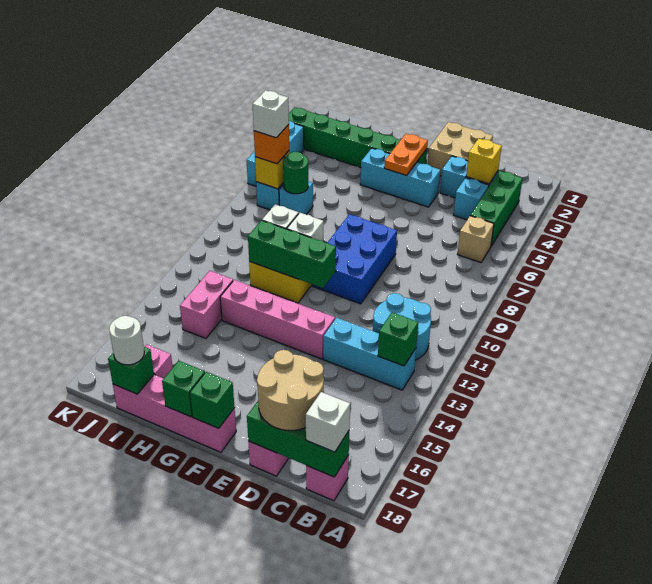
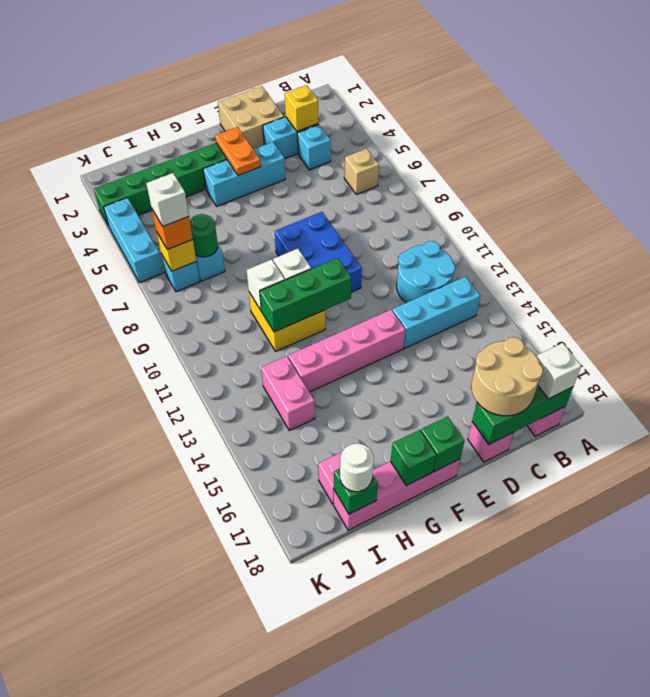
green 1x3 brick [470,171,523,246] -> none
green 1x1 brick [378,313,418,366] -> none

